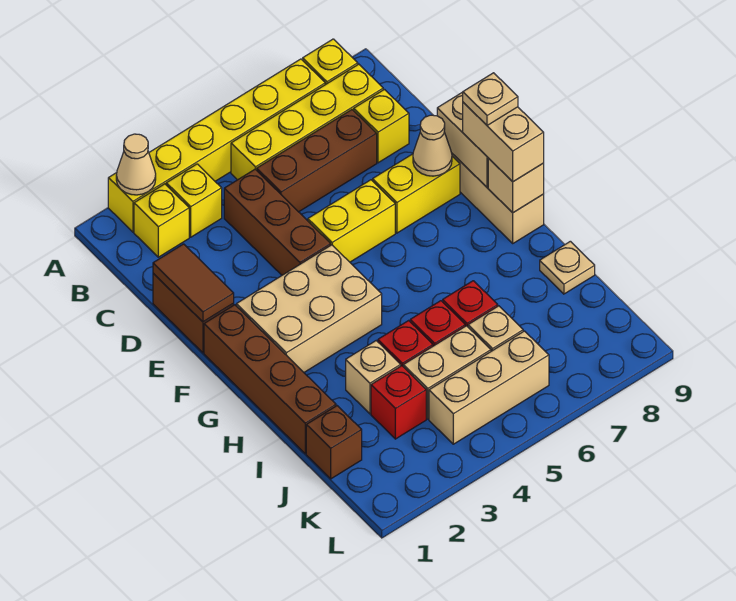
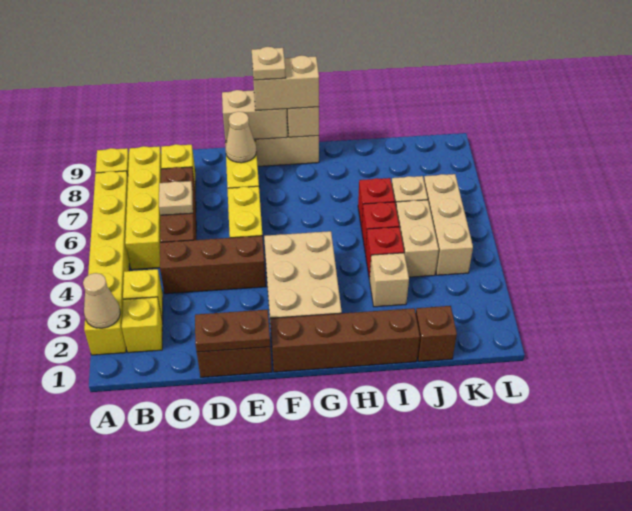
brown 1x2 tile [153,244,234,322] -> brown 1x2 plate [195,310,270,352]
tan 1x1 plate [540,241,595,294] -> tan 1x1 plate moved to [159,181,193,215]
red 1x1 brick [371,366,426,439] -> none

